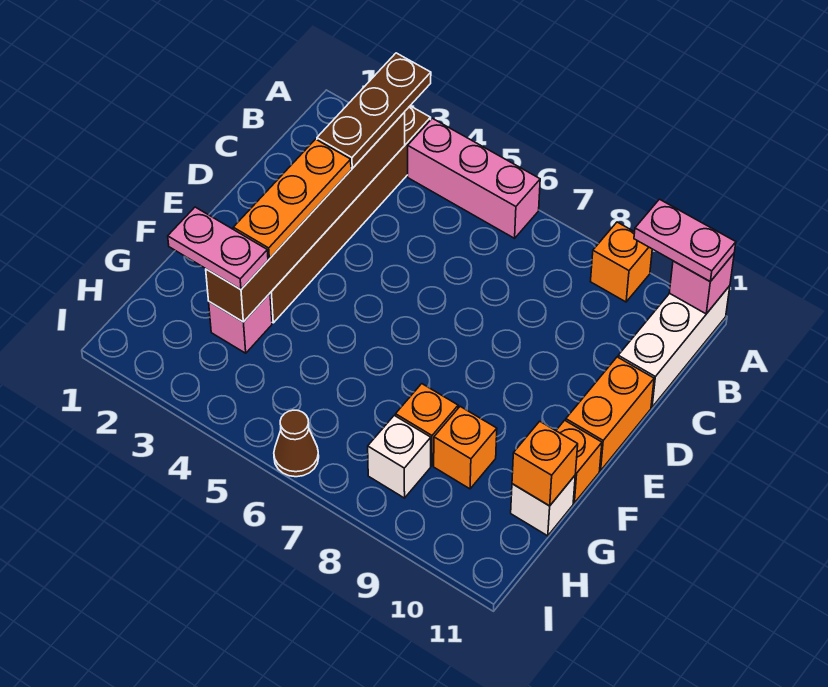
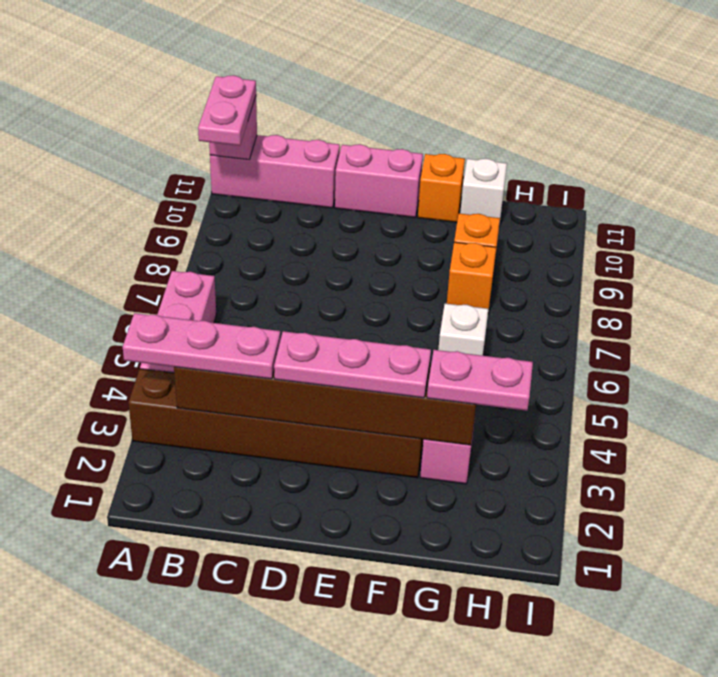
brown 1x3 plate [317,53,431,168] -> pink 1x3 plate [123,313,280,379]
orange 1x1 brick [590,222,652,302] -> none
white 1x3 brick [618,286,730,407] -> pink 1x3 brick [210,135,340,208]
orange 1x3 plate [233,139,351,259] -> pink 1x3 plate [274,331,431,398]
orange 1x2 brick [566,357,654,471] -> pink 1x2 brick [335,144,423,217]
pink 1x2 plate [168,207,268,290] -> pink 1x2 plate turned to [427,350,533,411]
orange 1x1 brick [512,421,578,506] -> none
white 1x1 brick [368,415,431,498] -> white 1x1 brick moved to [438,304,488,356]
brown 1x1 cone [274,410,319,477] -> none

